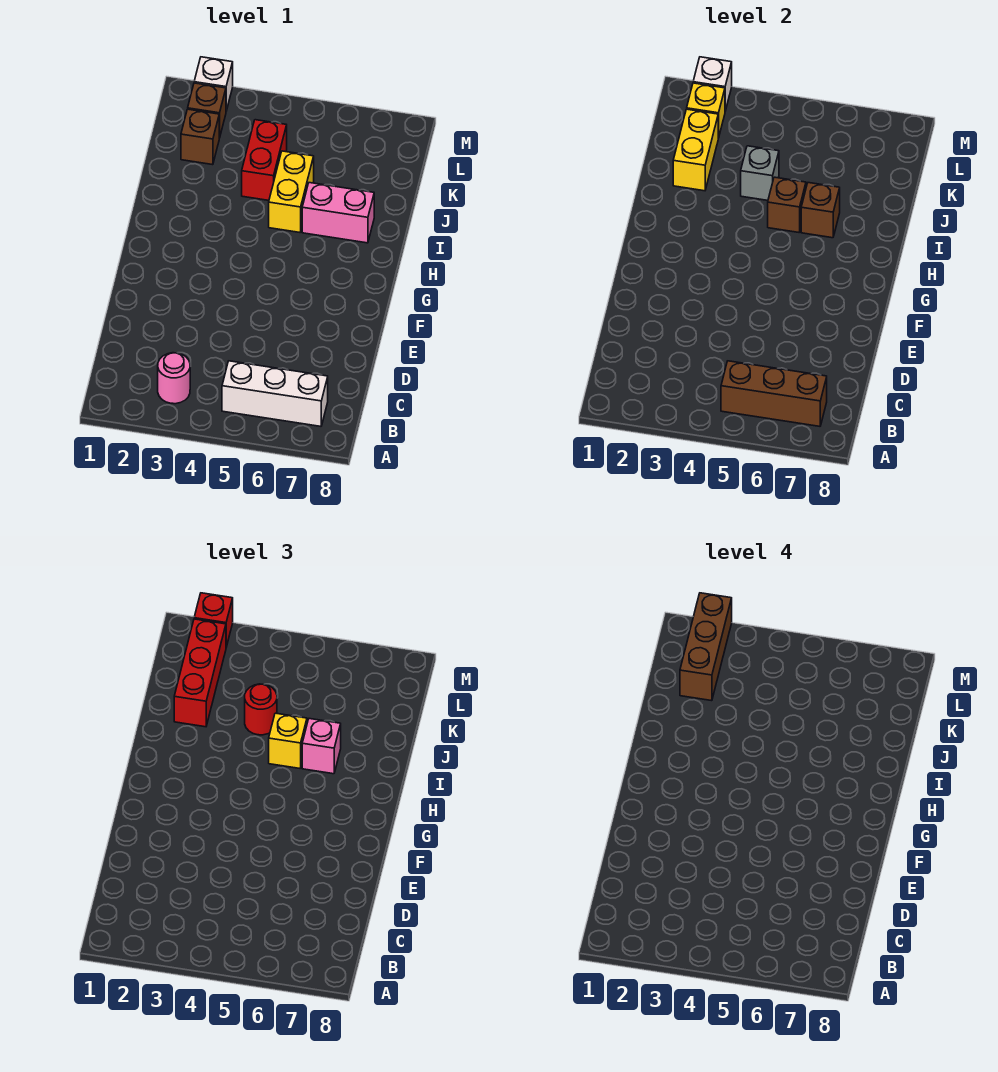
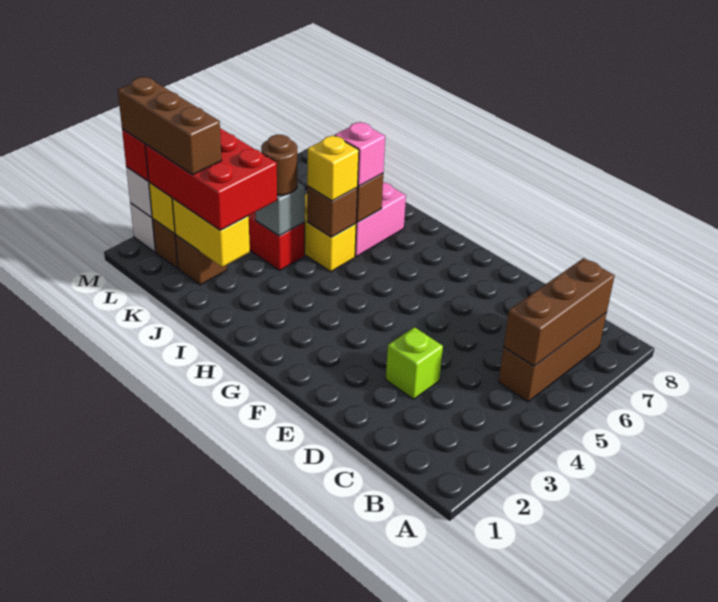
pink 1x1 round brick [158,353,190,404] -> none
white 1x3 brick [222,361,328,426] -> brown 1x3 brick [499,313,607,402]
none -> lime 1x1 brick [386,327,443,399]
red 1x3 brick [174,619,226,727] -> red 2x3 brick [145,128,277,230]
red 1x1 round brick [245,684,277,735] -> brown 1x1 round brick [261,135,297,195]

